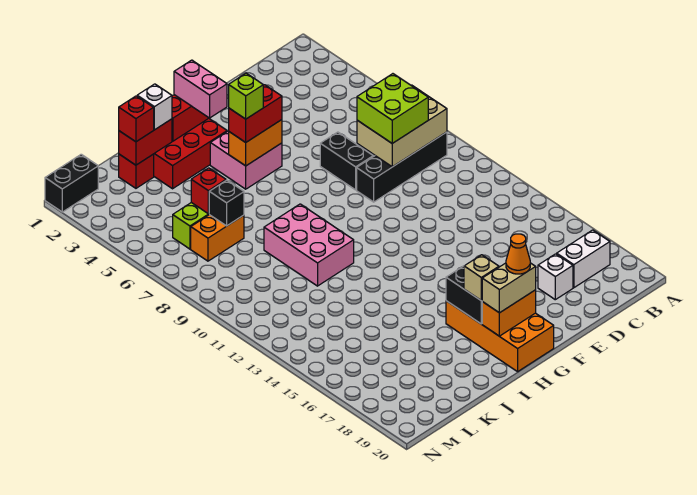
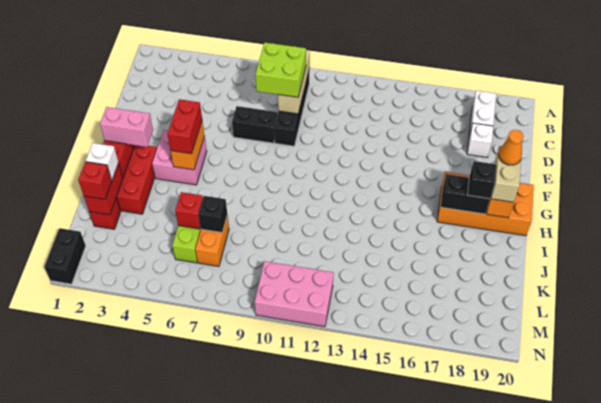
tan 2x3 brick [357,85,447,167] -> tan 1x3 brick [278,50,310,114]
lime 1x1 brick [229,73,263,119] -> none
tan 1x1 brick [464,255,499,301] -> black 1x1 brick [468,161,496,199]
pink 2x3 brick [264,204,354,286] -> pink 2x3 brick moved to [255,261,334,327]

